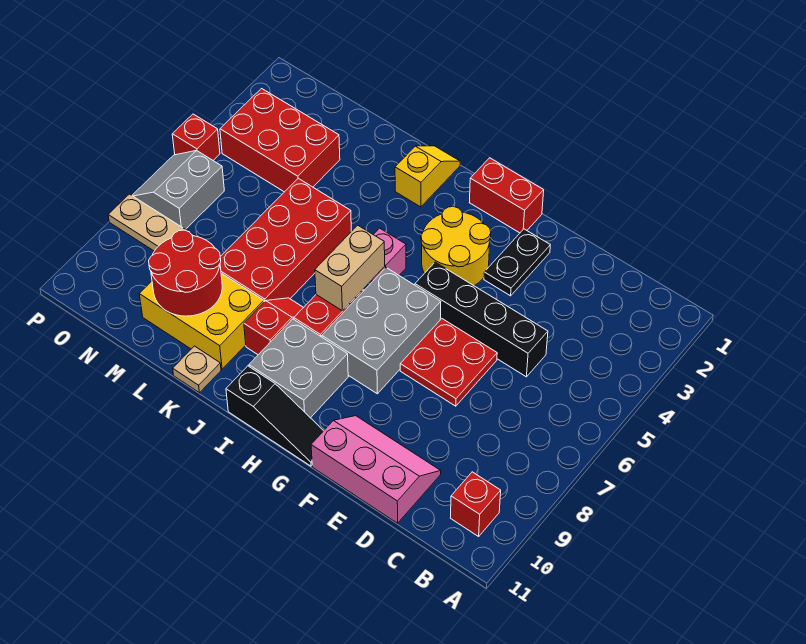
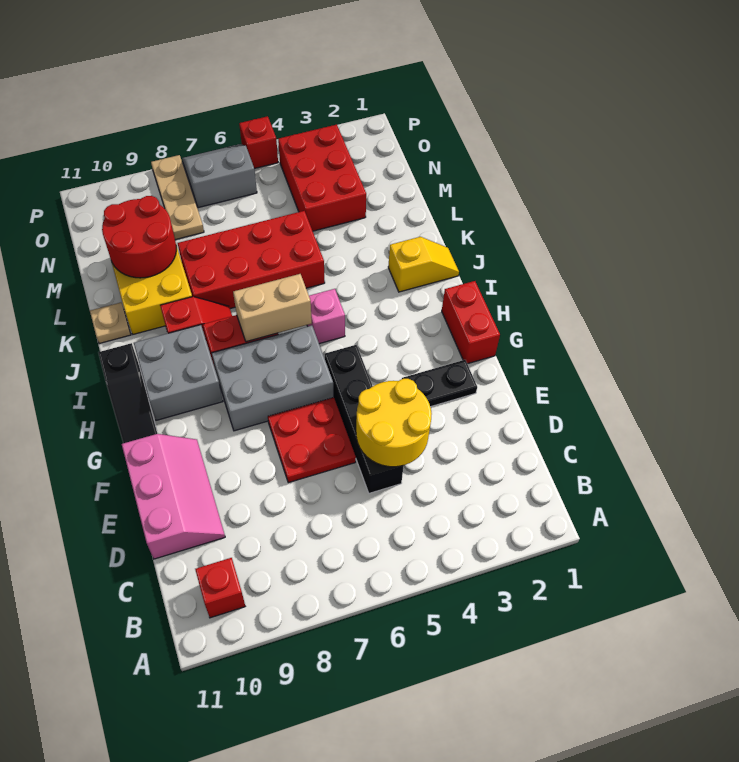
yellow 2x2 round brick [421,207,491,286] -> yellow 2x2 round brick moved to [356,379,432,467]

